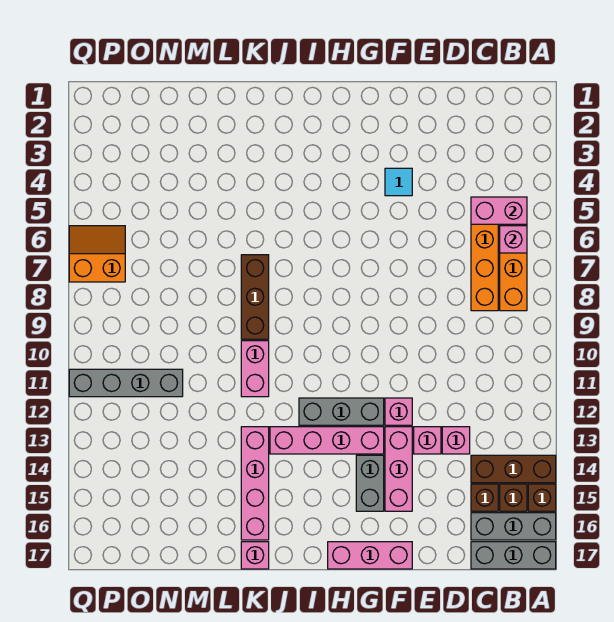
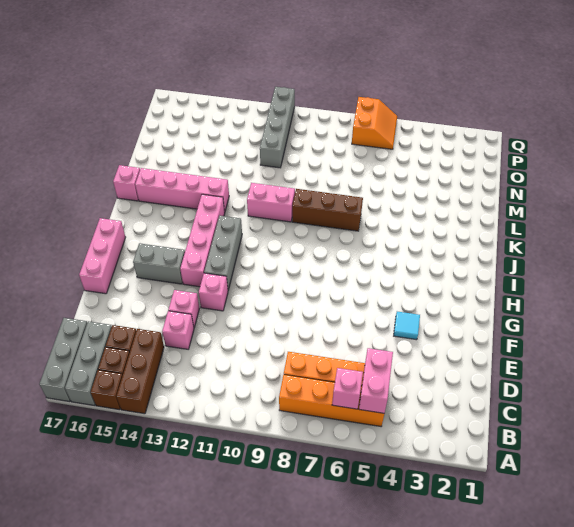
pink 1x3 brick [385,427,412,511] -> none

